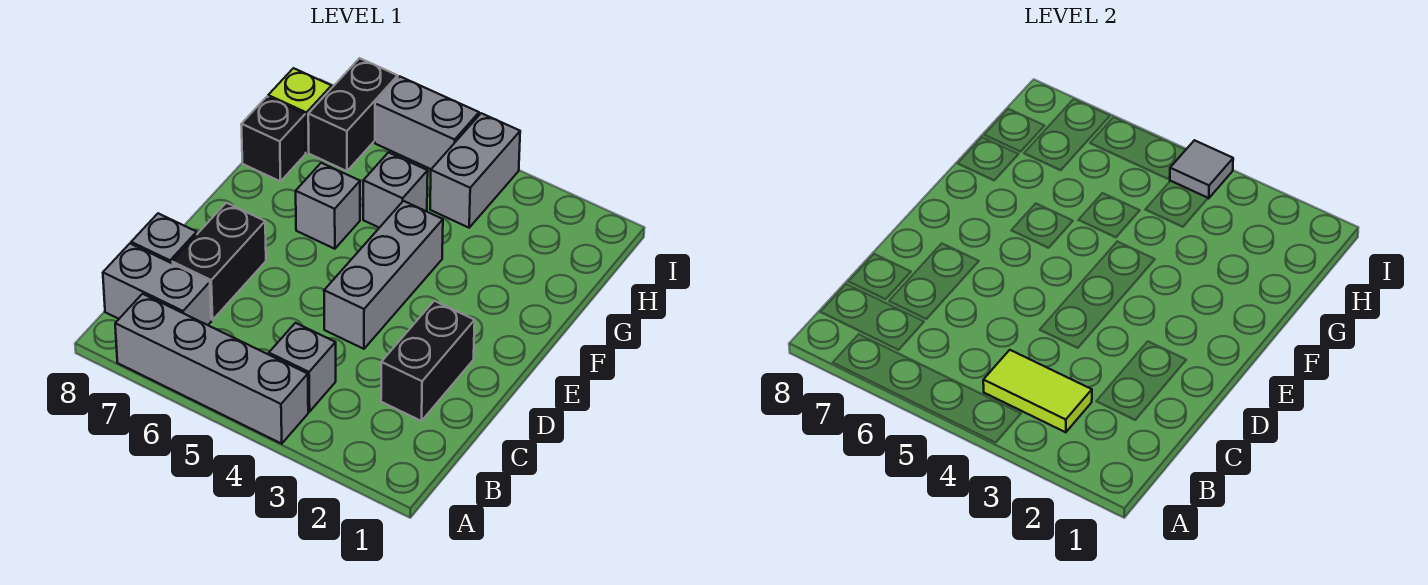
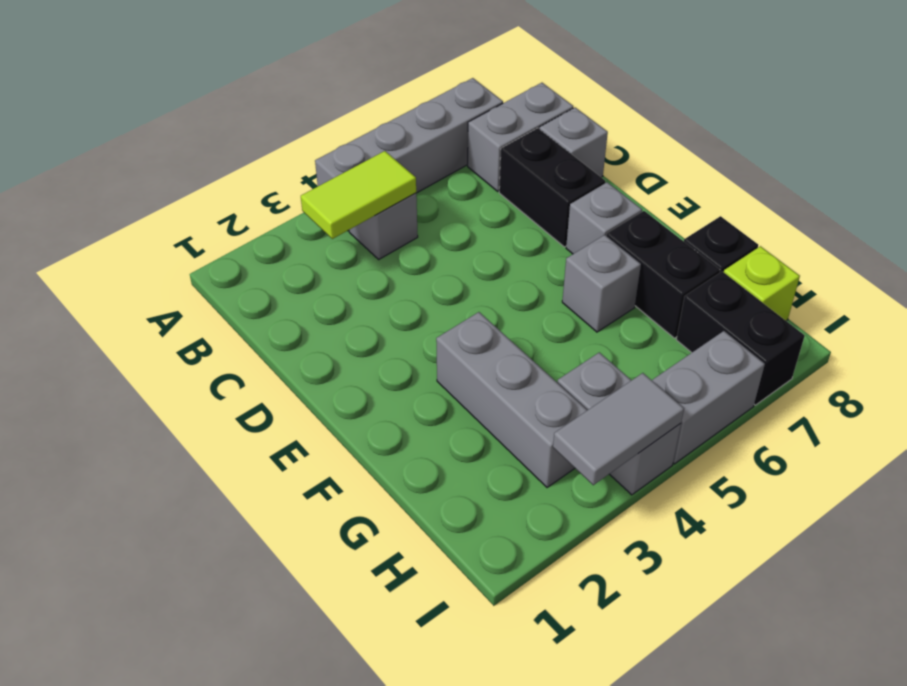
black 1x2 brick [381,301,475,421] -> black 1x2 brick moved to [606,211,720,338]
grey 1x3 brick [324,201,443,349] -> grey 1x3 brick moved to [436,312,587,488]
grey 1x1 brick [363,152,428,228] -> grey 1x1 brick moved to [566,182,642,254]
grey 1x1 tile [1170,140,1233,198] -> grey 1x2 tile [553,373,684,485]

